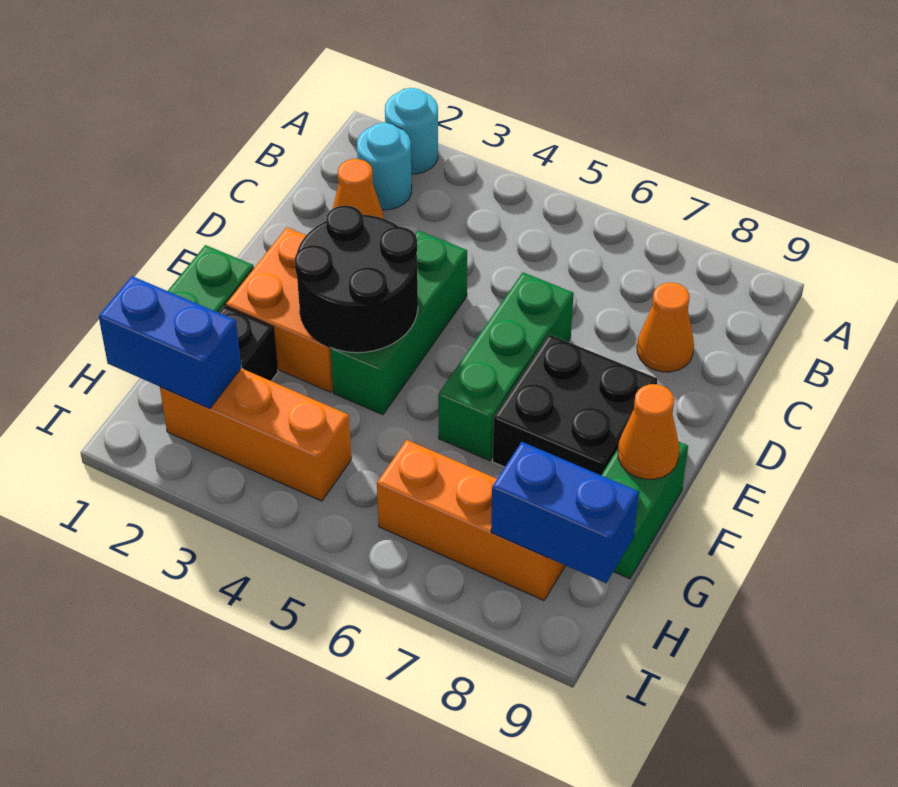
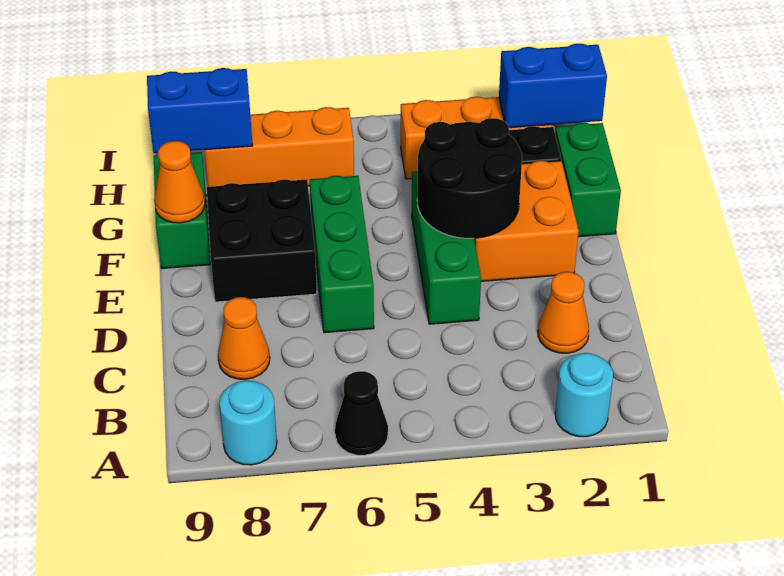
none -> black 1x1 cone [335,371,388,455]
cyan 1x1 round brick [357,123,412,210] -> cyan 1x1 round brick moved to [219,380,277,465]

